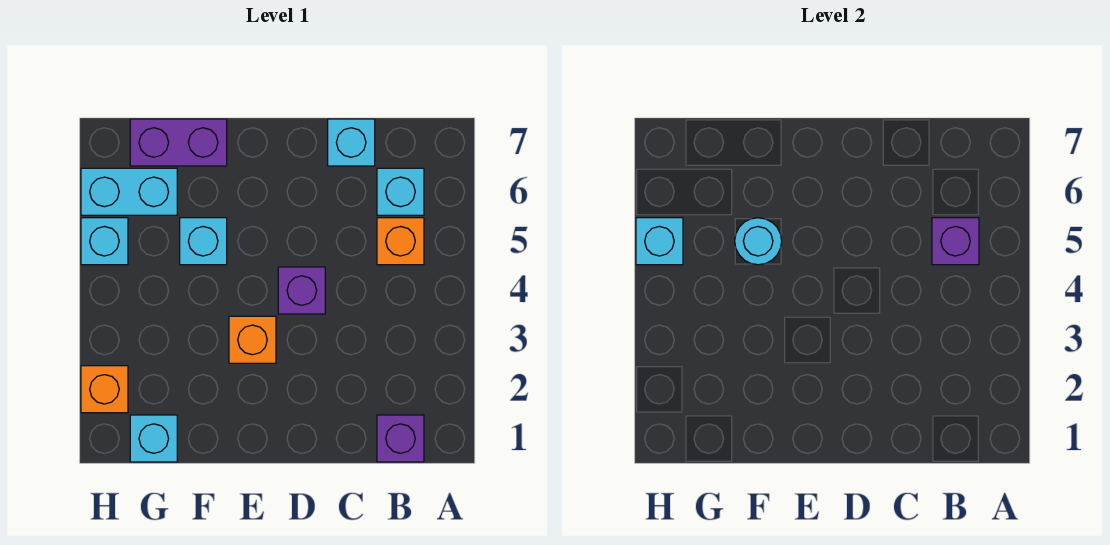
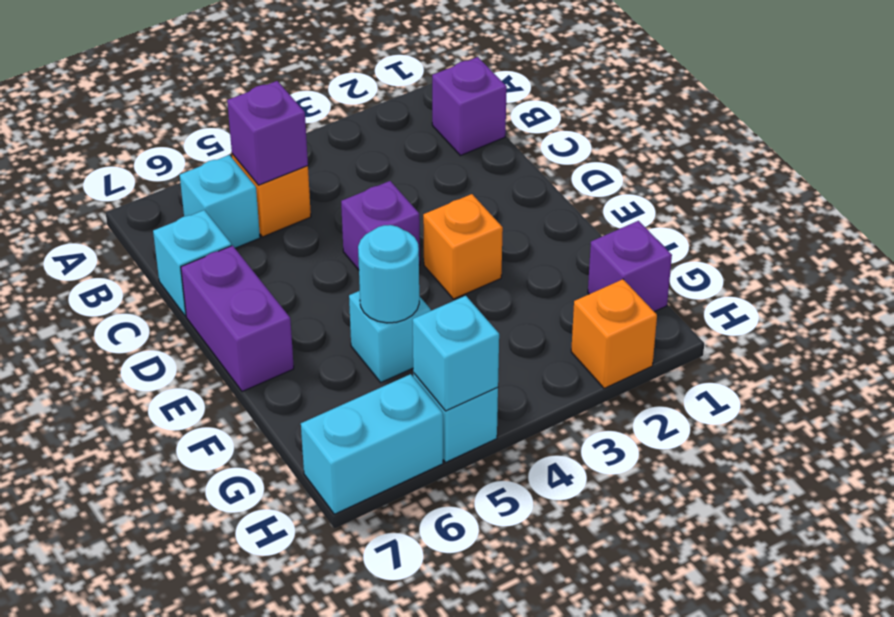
purple 1x2 brick [130,119,227,166] -> purple 1x2 brick moved to [181,246,294,391]
cyan 1x1 brick [130,415,177,462] -> purple 1x1 brick [588,221,672,312]
cyan 1x2 brick [81,168,177,215] -> cyan 1x2 brick turned to [301,374,443,514]

